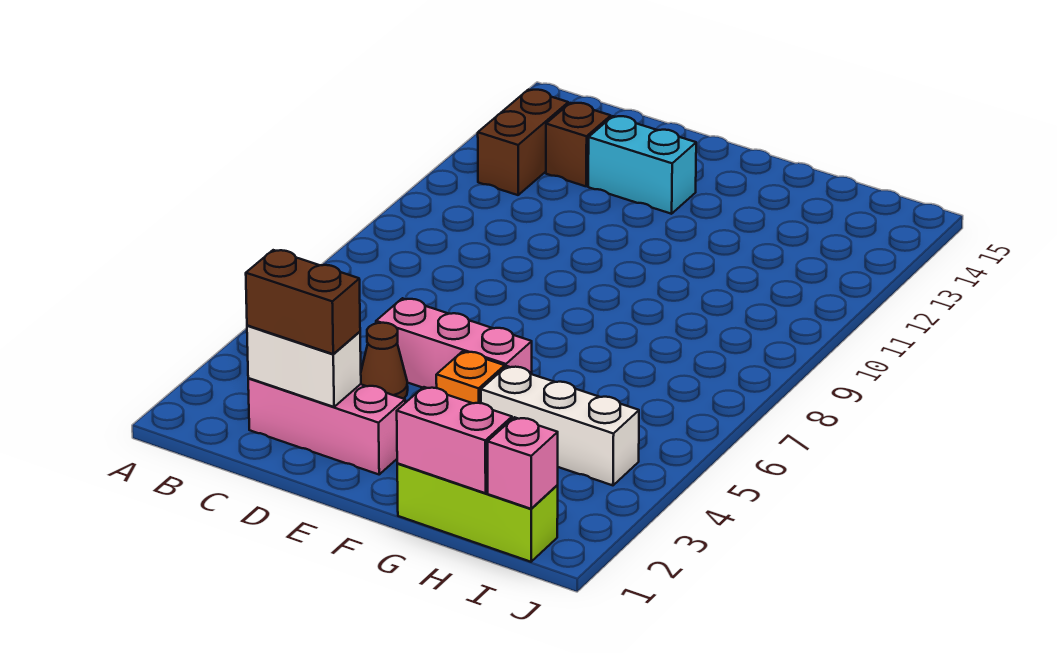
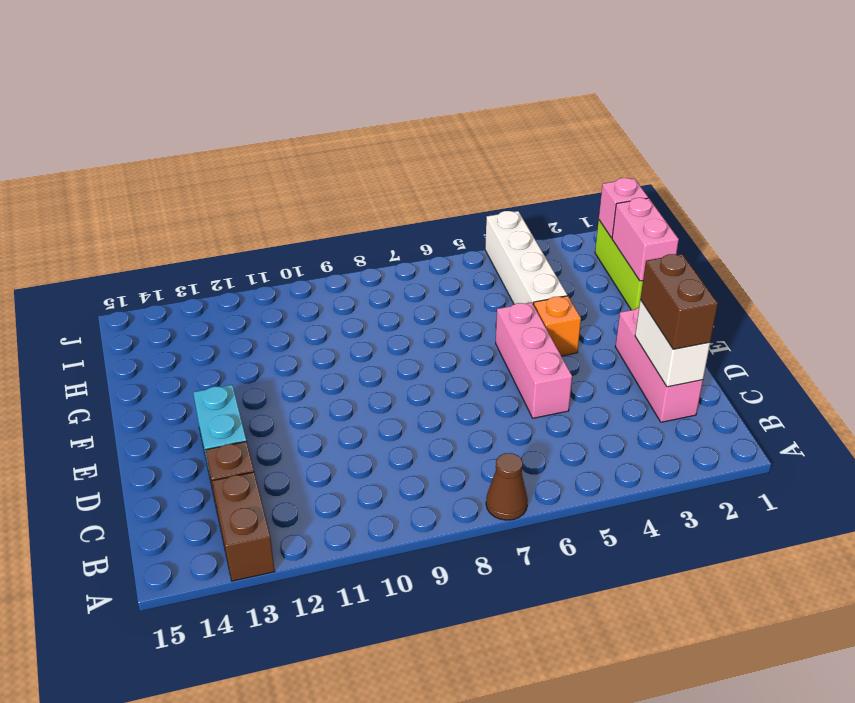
brown 1x2 brick [478,90,568,195] -> brown 1x2 brick turned to [212,472,275,581]
brown 1x1 cone [361,323,408,399] -> brown 1x1 cone moved to [486,453,528,520]
white 1x3 brick [481,366,639,485] -> white 1x4 brick [485,211,567,304]

